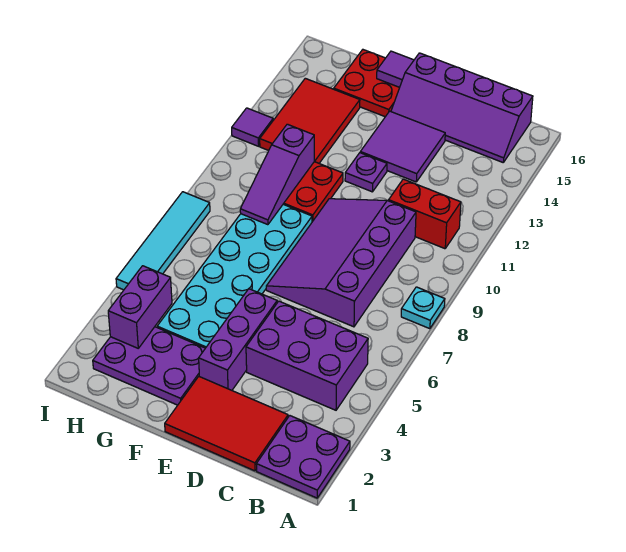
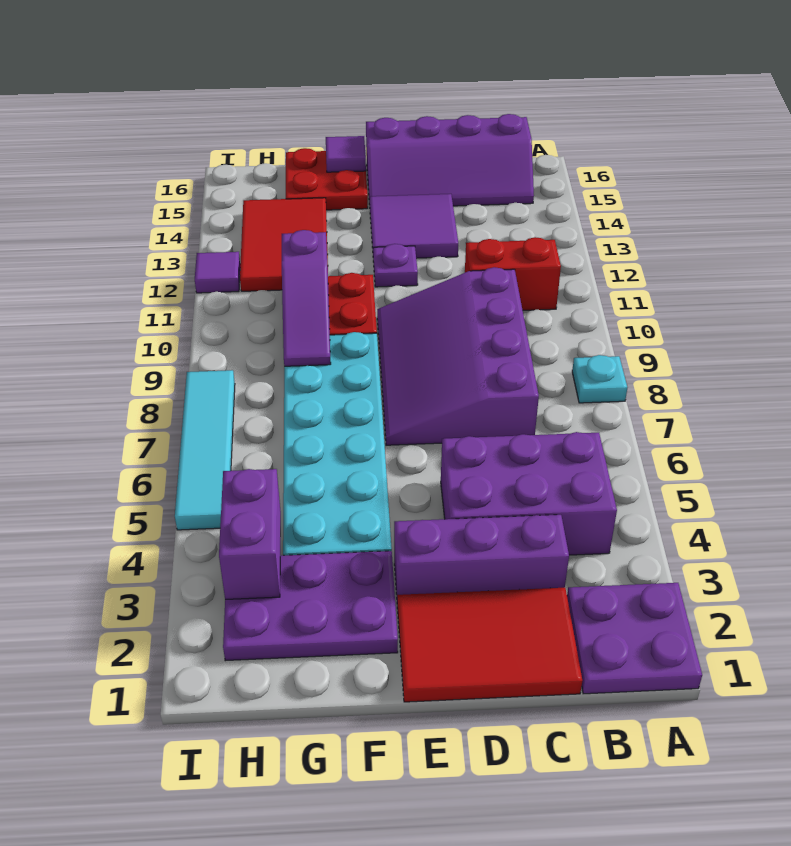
purple 1x3 brick [199,289,277,390] -> purple 1x3 brick turned to [394,515,569,595]

